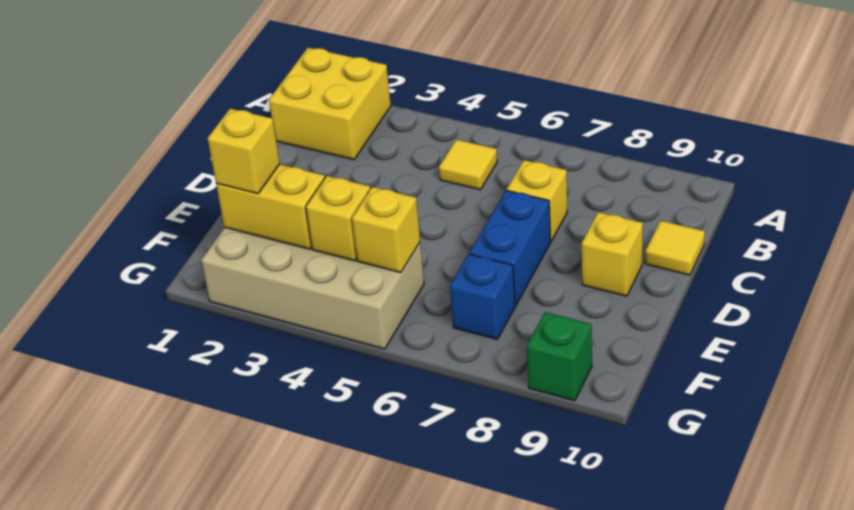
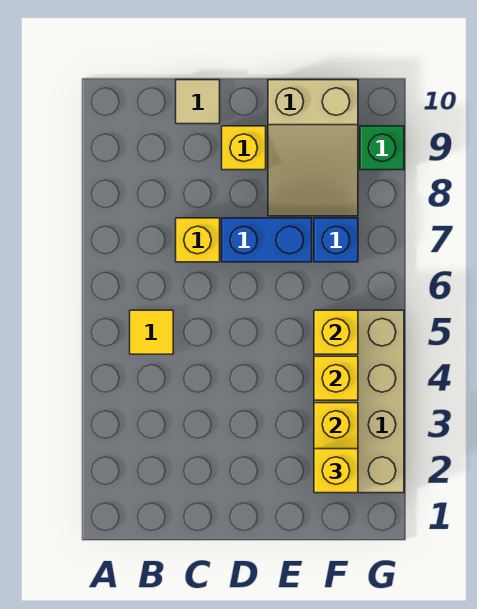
yellow 2x2 brick [269,48,391,160] -> none
yellow 1x1 tile [645,221,705,275] -> tan 1x1 tile [176,80,220,124]
none -> tan 2x3 slope [268,80,358,216]

